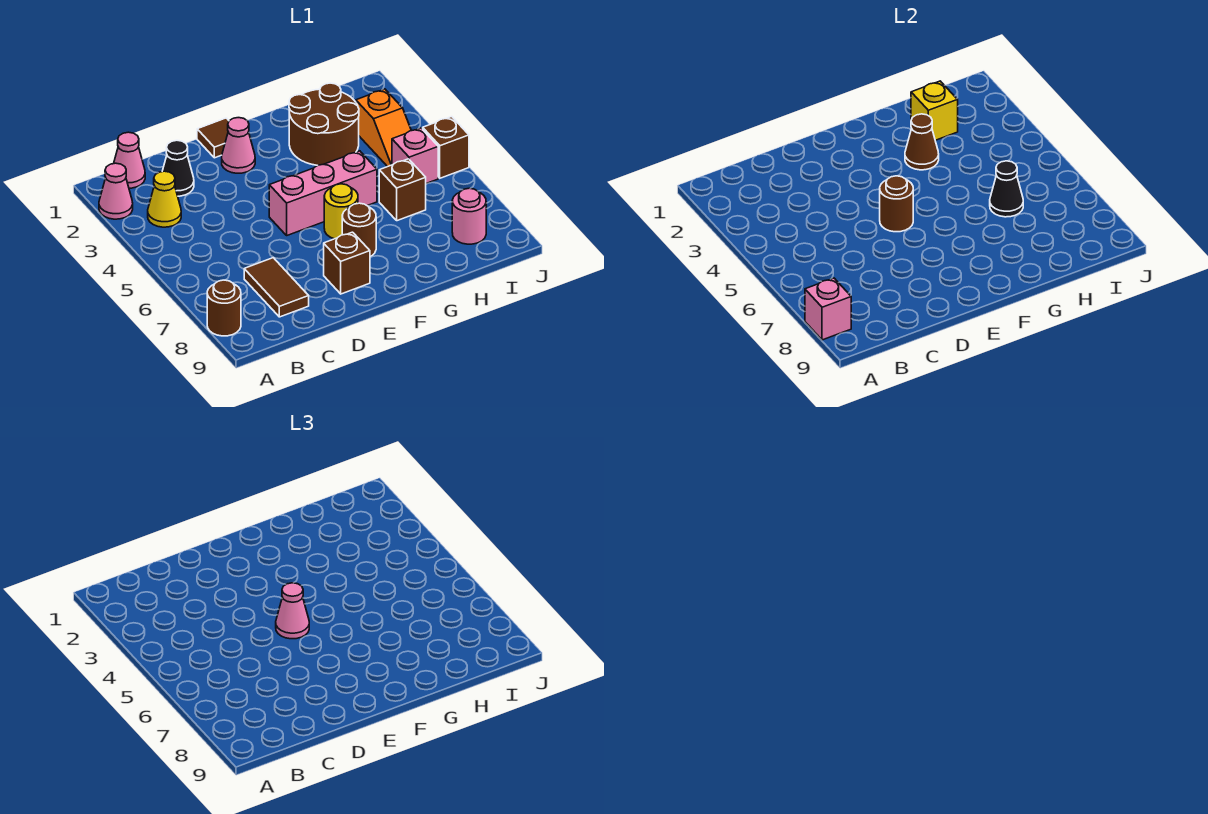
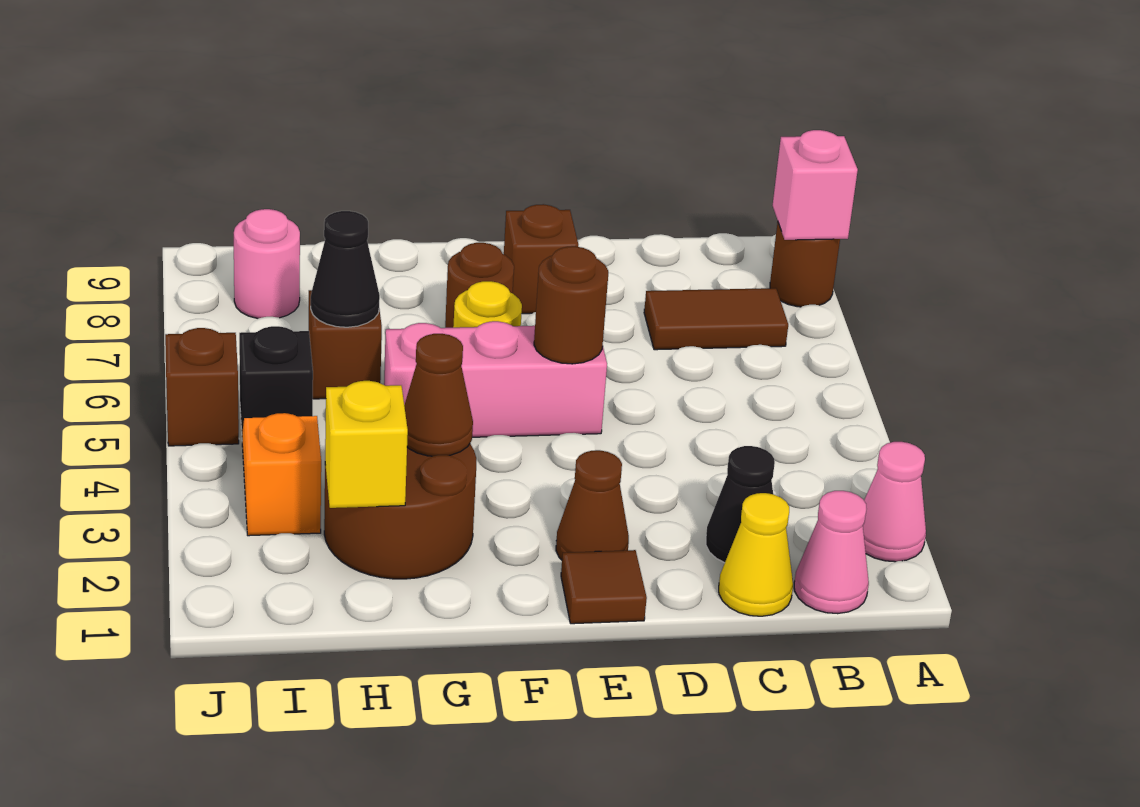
yellow 1x1 cone [148,171,181,227] -> yellow 1x1 cone moved to [719,493,793,616]
brown 1x2 tile [244,258,309,317] -> brown 1x2 tile turned to [644,288,788,350]
pink 1x1 cone [222,118,255,173] -> brown 1x1 cone [556,450,629,560]
pink 1x1 cone [276,583,309,639] -> none
pink 1x1 brick [392,128,438,183] -> black 1x1 brick [239,326,313,431]

